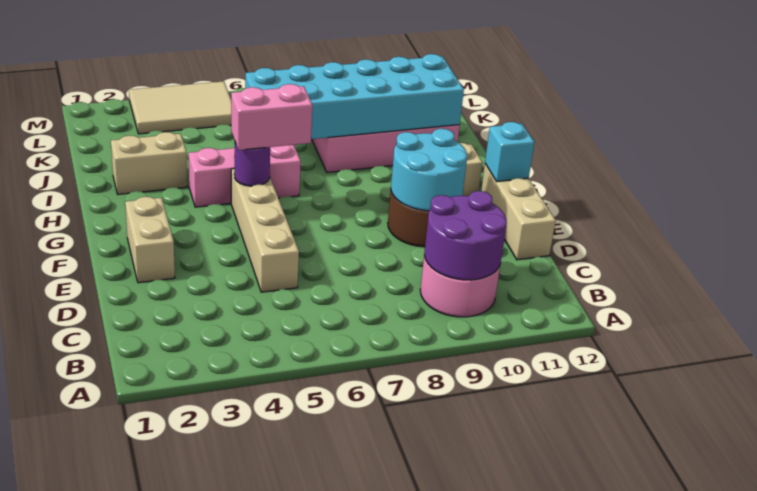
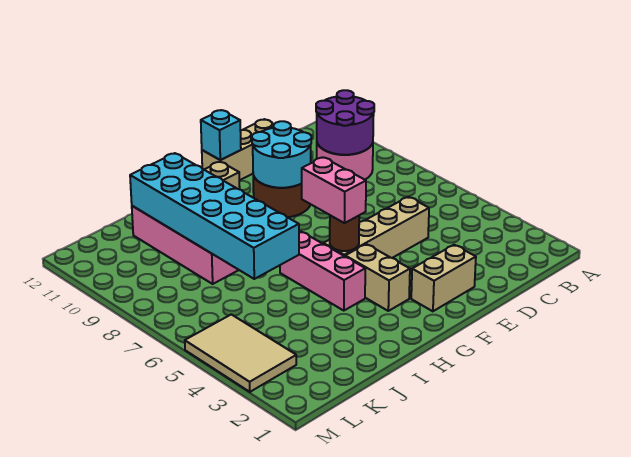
purple 1x1 round brick [234,142,270,186] -> brown 1x1 round brick [330,215,359,251]
tan 1x2 brick [111,132,187,194] -> tan 1x2 brick moved to [345,244,410,311]

